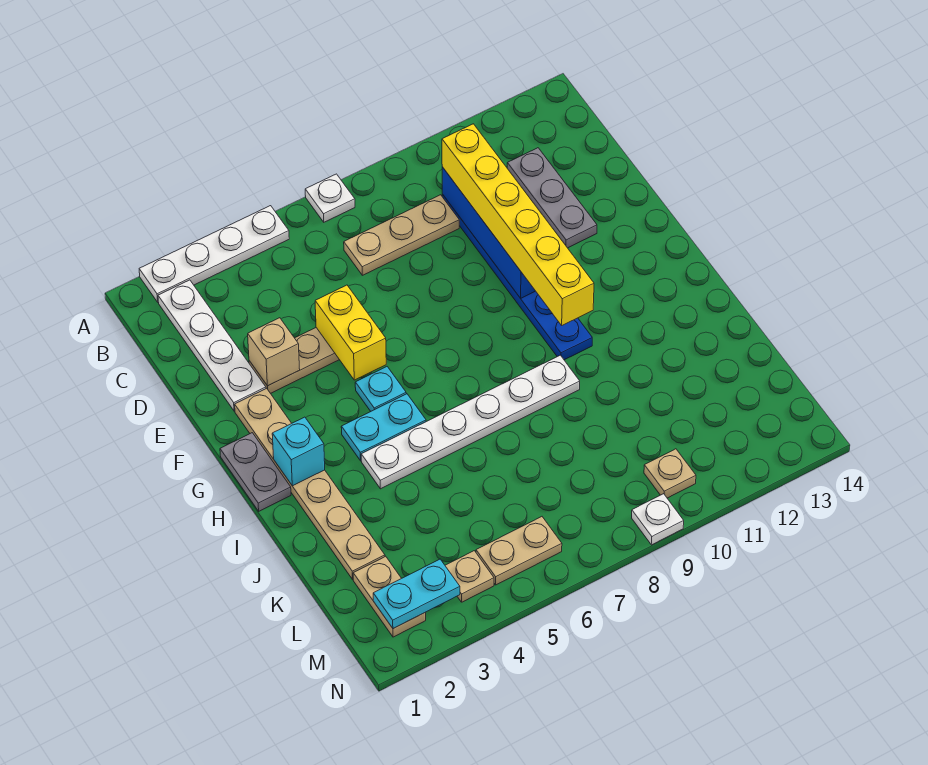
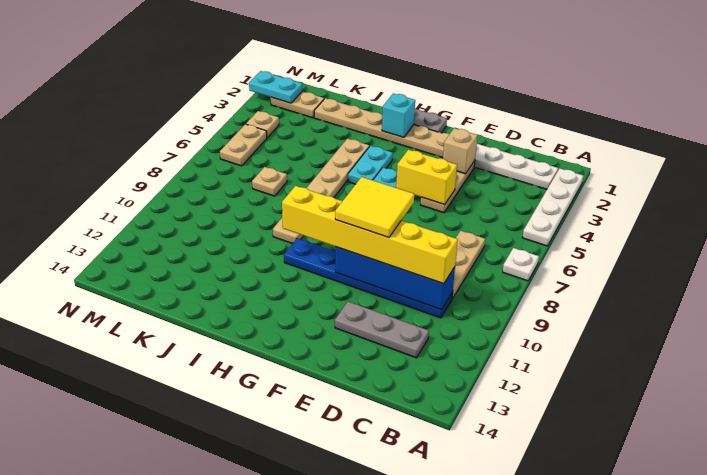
none -> yellow 2x2 tile [335,177,414,237]
white 1x6 plate [361,355,580,489] -> tan 1x6 plate [273,139,369,244]
cyan 1x2 plate [373,559,460,629] -> cyan 1x2 plate turned to [249,71,302,103]
tan 1x1 plate [644,449,696,498] -> tan 1x1 plate moved to [252,167,287,196]
white 1x1 plate [632,494,684,545] -> none

